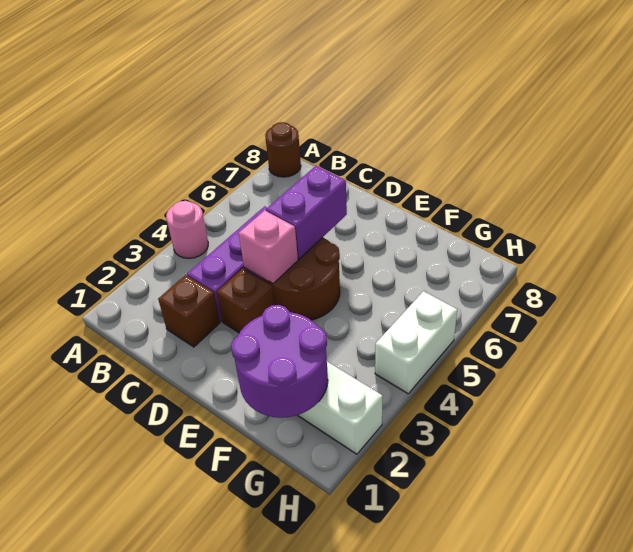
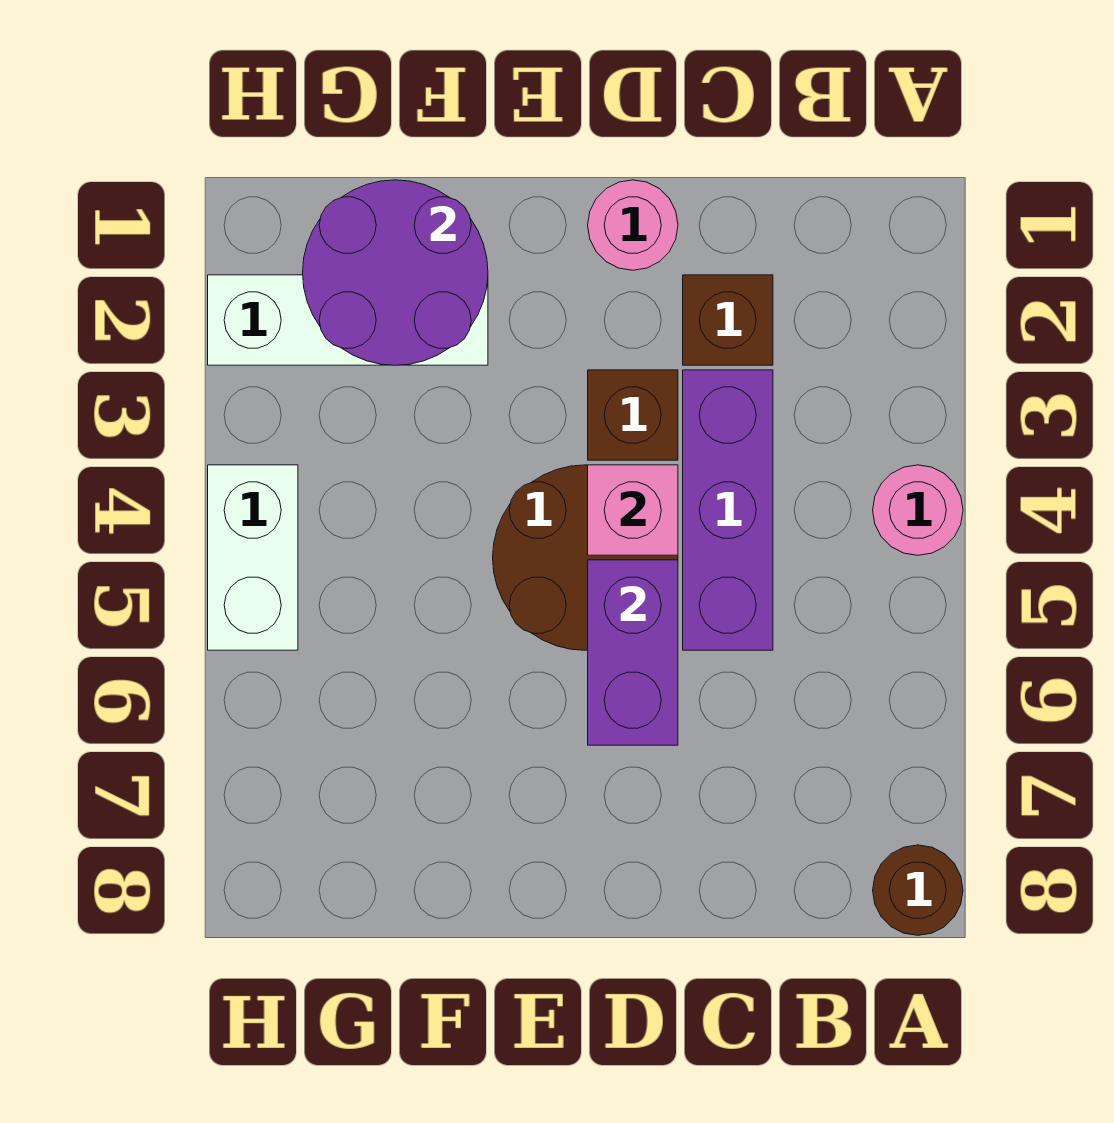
none -> pink 1x1 round brick [588,180,678,270]

